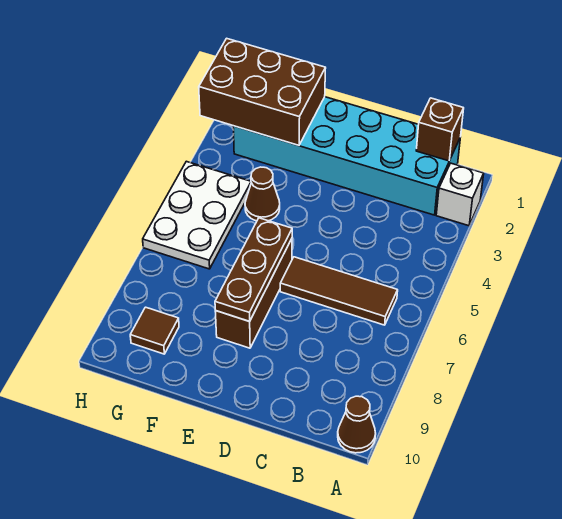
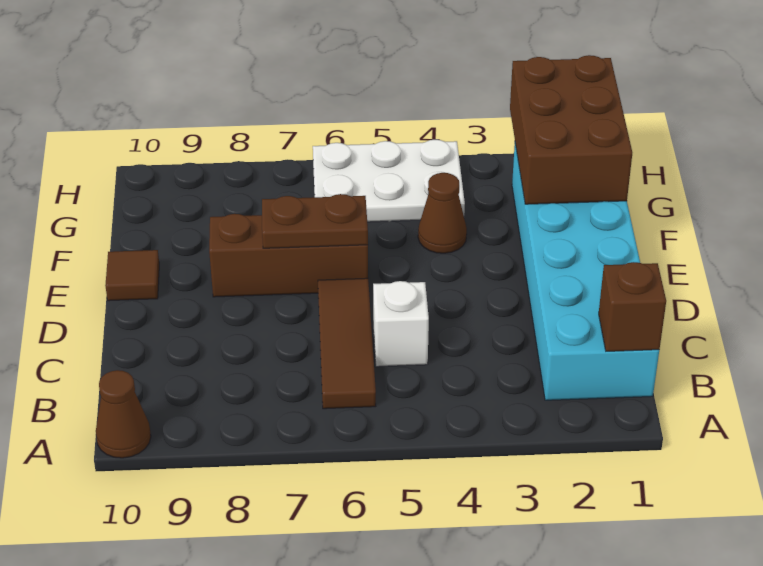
white 1x1 brick [436,163,484,226] -> white 1x1 brick moved to [373,281,429,367]
brown 1x3 plate [215,218,292,321] -> brown 1x2 plate [262,194,368,248]
brown 1x1 tile [130,307,179,354] -> brown 1x1 tile moved to [105,250,159,301]

